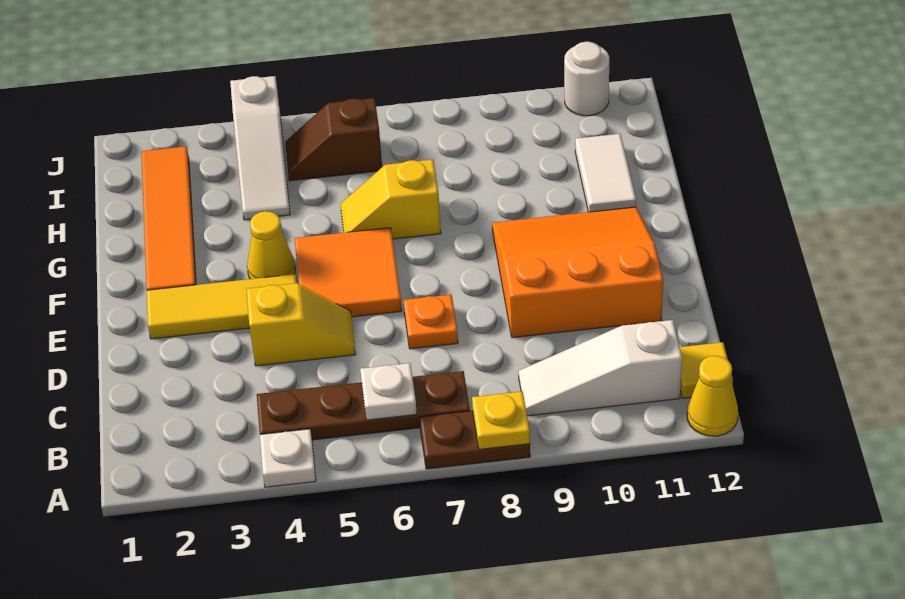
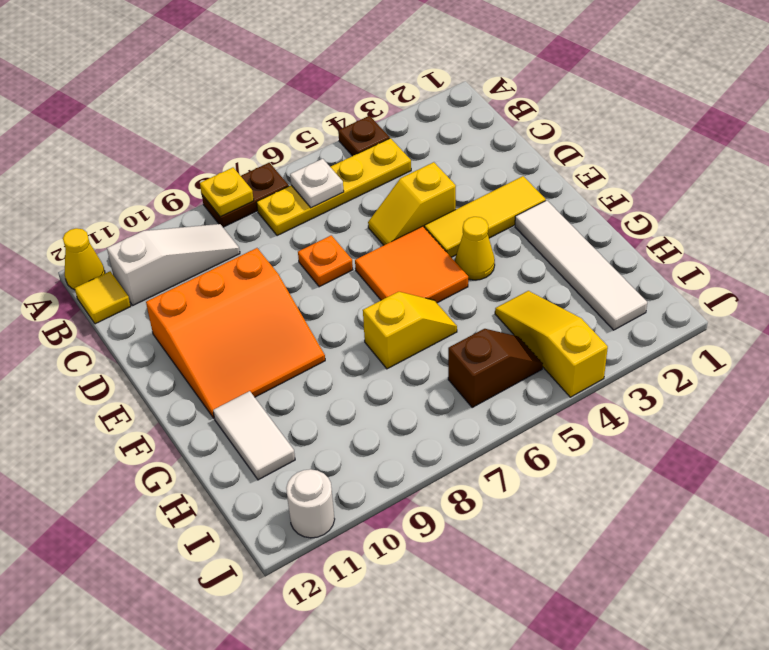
white 1x1 plate [260,429,316,487] -> brown 1x1 plate [338,116,390,156]
brown 1x4 plate [257,371,470,440] -> yellow 1x4 plate [257,138,411,236]
orange 1x4 tile [141,146,196,290] -> white 1x4 tile [515,200,647,330]
white 1x3 slope [230,76,290,220] -> yellow 1x3 slope [495,291,608,397]

